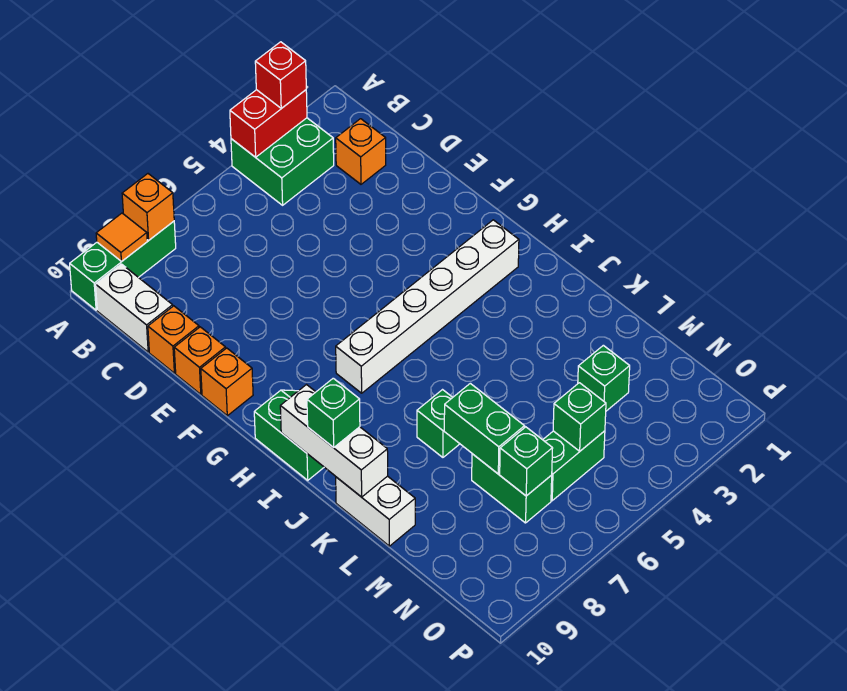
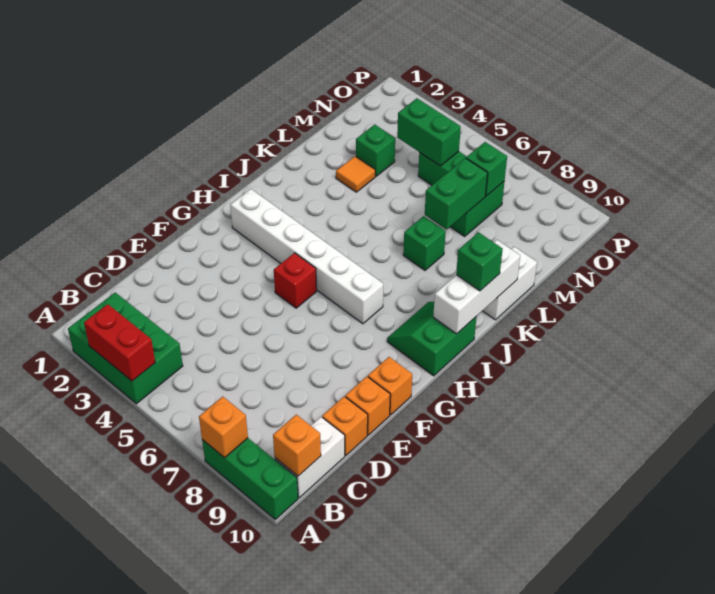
green 2x2 brick [231,118,334,205] -> green 2x3 brick [68,292,183,404]
red 1x1 brick [255,42,306,108] -> red 1x1 brick moved to [274,253,317,308]
orange 1x1 tile [96,213,147,261] -> orange 1x1 tile moved to [336,156,375,192]
orange 1x1 brick [336,119,386,184] -> orange 1x1 brick moved to [273,415,321,476]
green 1x1 brick [553,383,606,451] -> green 1x2 brick [397,98,461,166]

